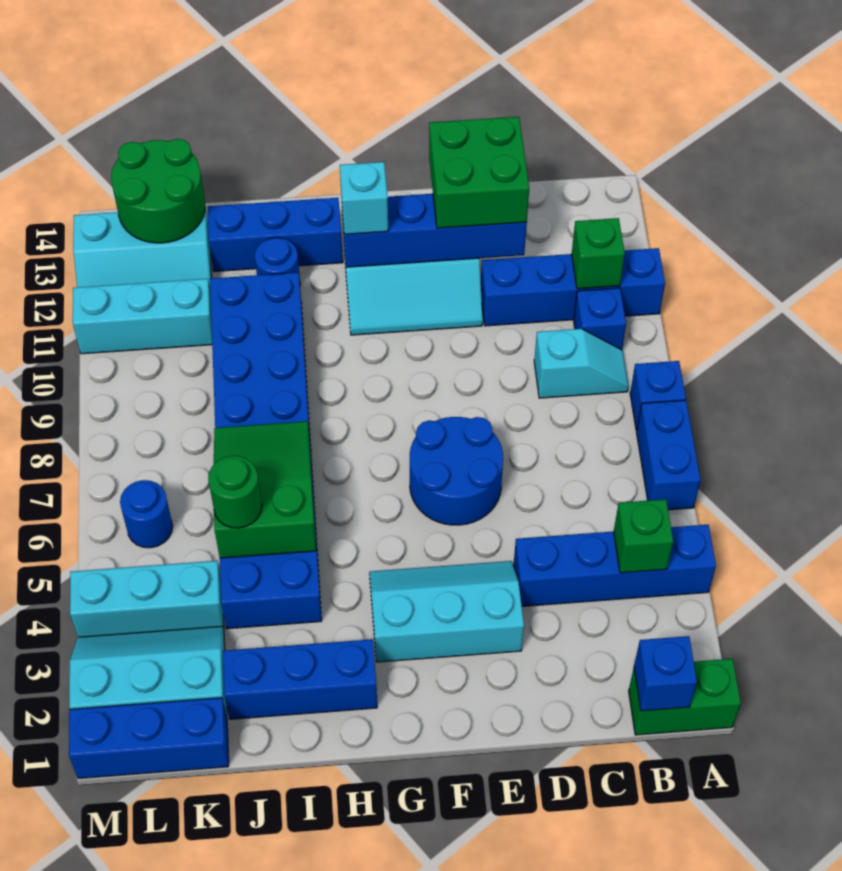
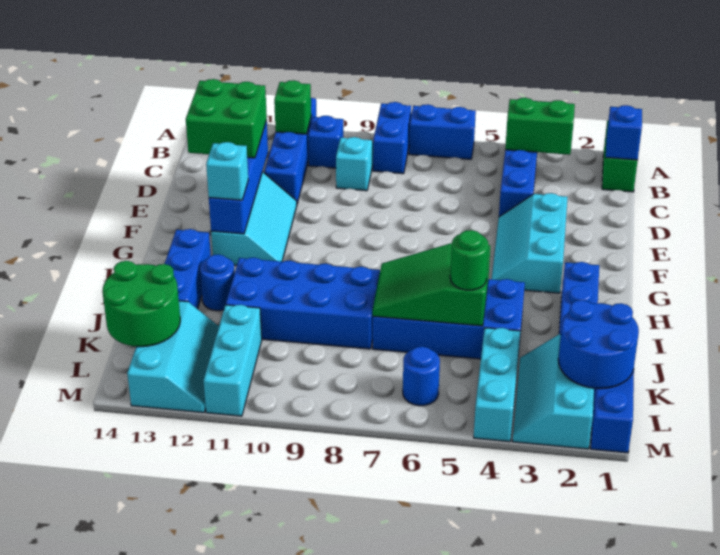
blue 1x1 brick [630,361,686,431] -> blue 1x2 brick [373,102,411,174]
green 1x1 brick [614,499,673,573] -> green 1x2 brick [505,98,575,155]
blue 2x2 round brick [410,417,503,525] -> blue 2x2 round brick moved to [558,300,639,389]

